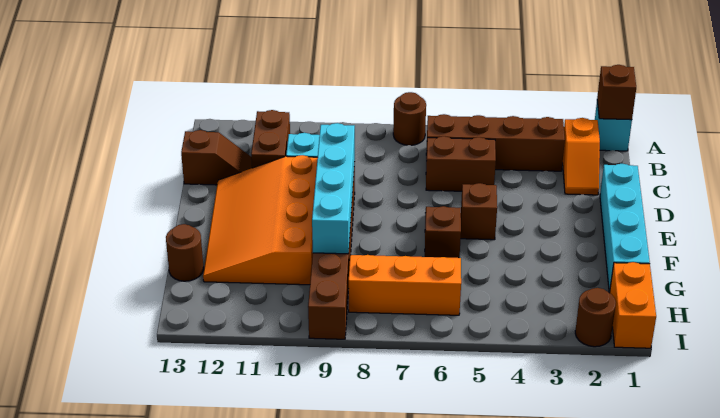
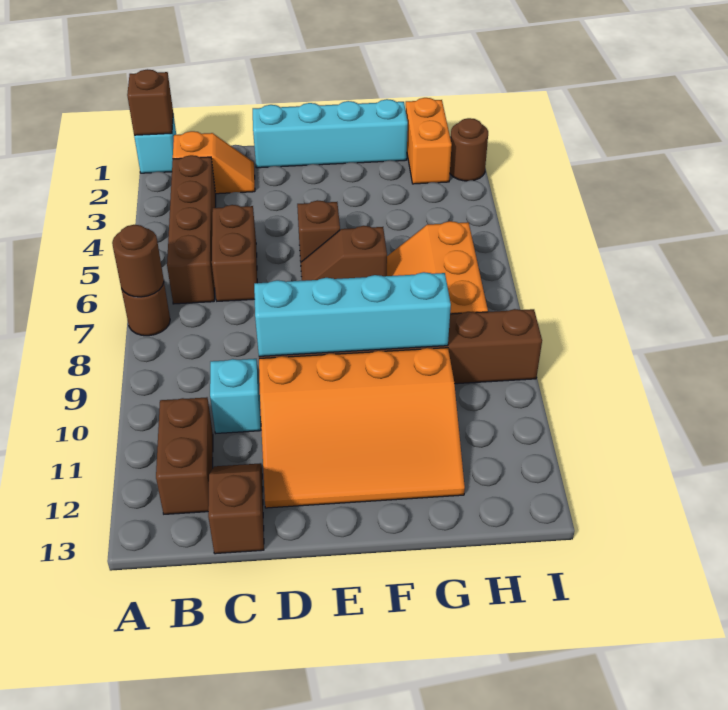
brown 1x2 brick [251,110,290,168] -> brown 1x2 brick turned to [156,397,213,514]
brown 1x1 round brick [166,224,204,281] -> brown 1x1 round brick moved to [112,225,164,297]
orange 1x2 brick [610,262,656,348] -> orange 1x2 brick turned to [406,98,452,184]

